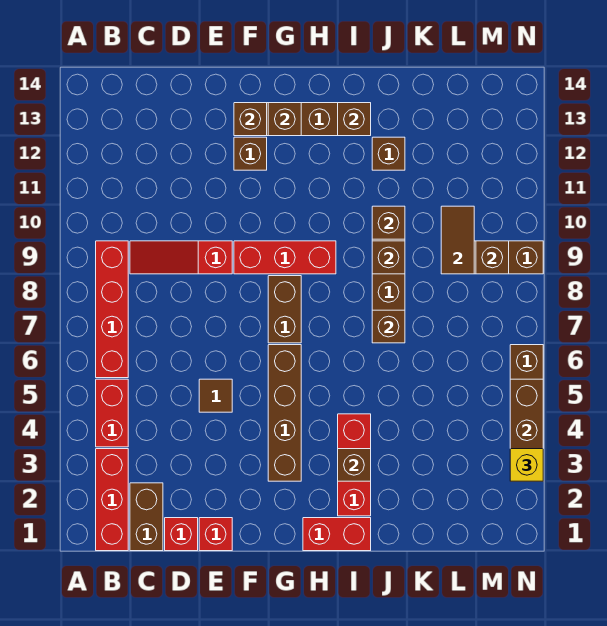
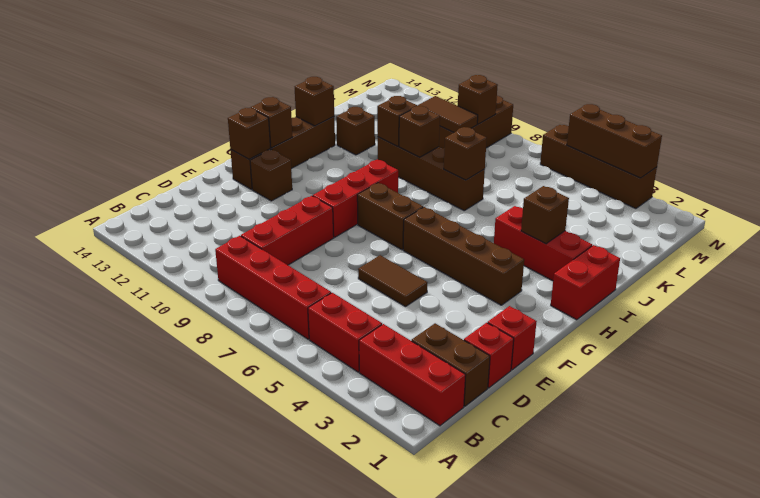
red 1x3 slope [130,241,232,274] -> red 1x3 brick [241,196,334,265]
brown 1x1 tile [199,379,232,412] -> brown 1x2 tile [358,255,427,307]
yellow 1x1 brick [510,449,543,481] -> none

